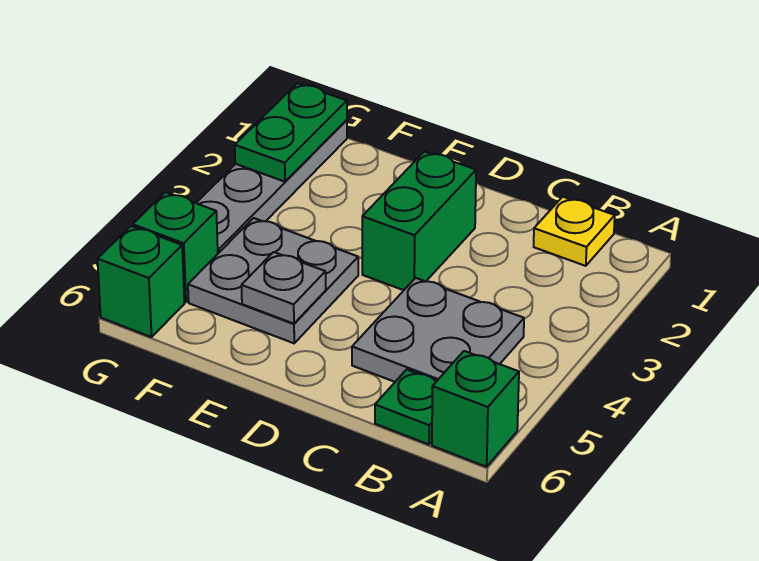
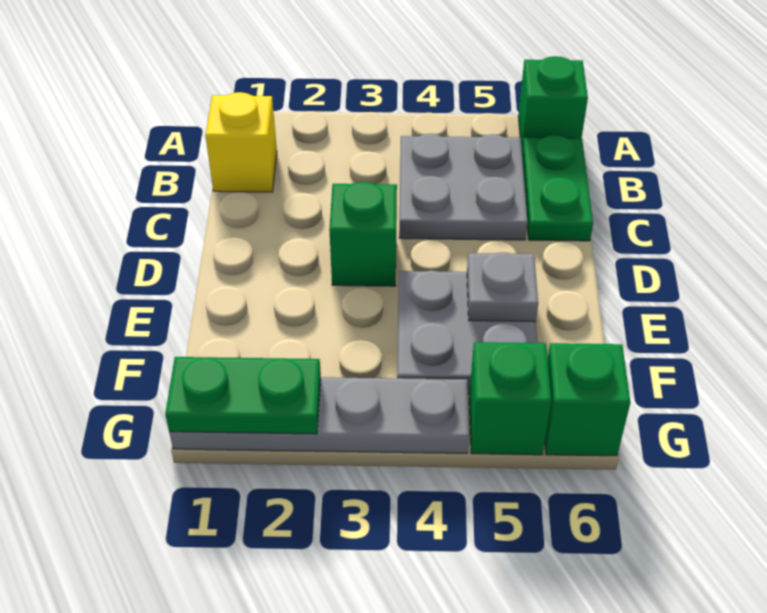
yellow 1x1 plate [534,197,615,266] -> yellow 1x1 brick [205,92,277,192]
green 1x1 plate [375,370,437,444] -> green 1x2 plate [522,135,593,241]
green 1x2 brick [362,151,476,290] -> green 1x1 brick [329,182,397,286]

